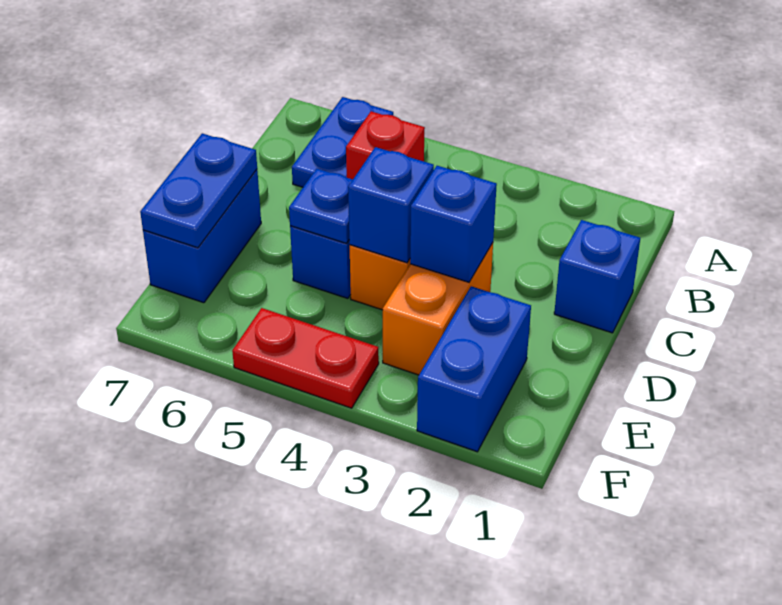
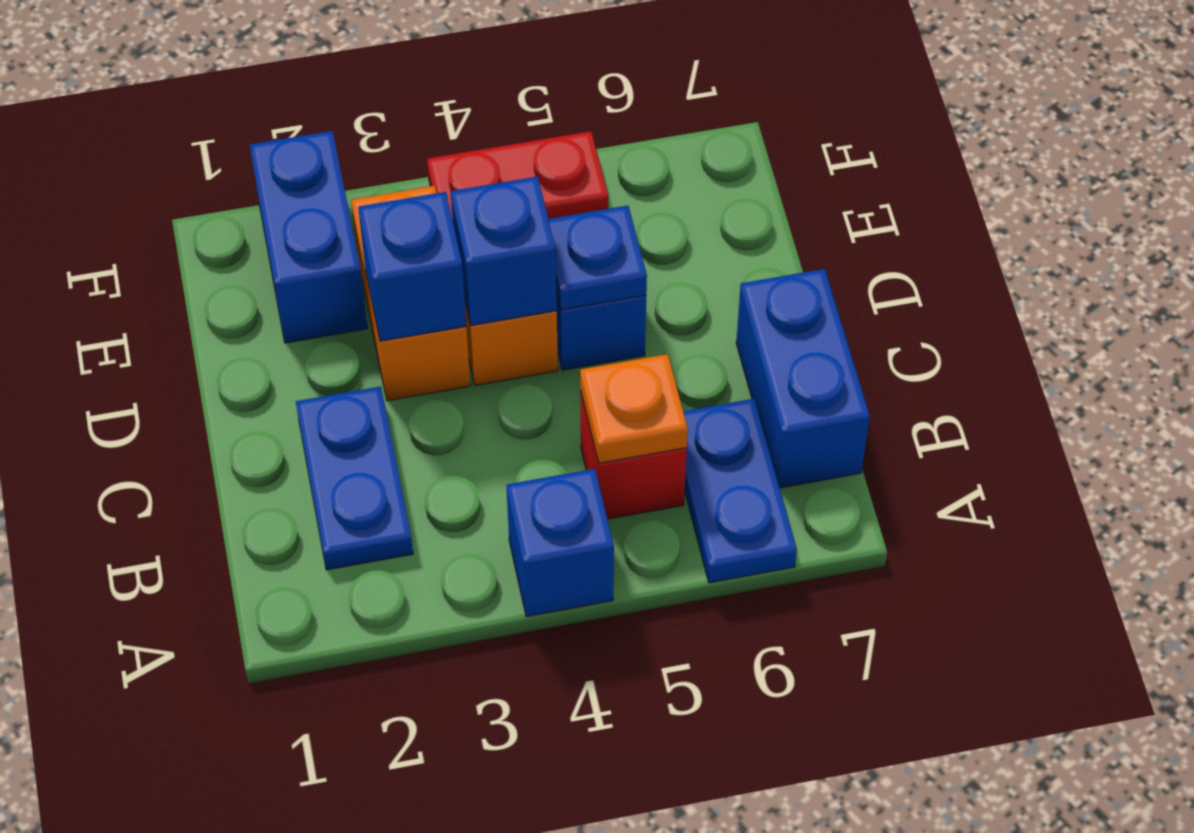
none -> orange 1x1 plate [580,354,688,463]
blue 1x1 brick [554,220,640,333] -> blue 1x1 brick moved to [506,469,614,617]
blue 1x2 brick [143,169,261,303] -> blue 1x2 brick moved to [736,269,870,488]
blue 1x2 plate [140,133,257,248] -> blue 1x2 plate moved to [296,386,413,570]

